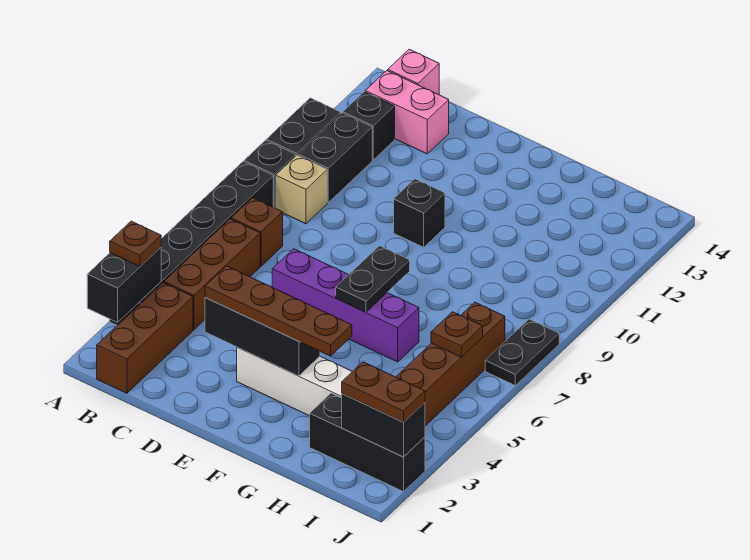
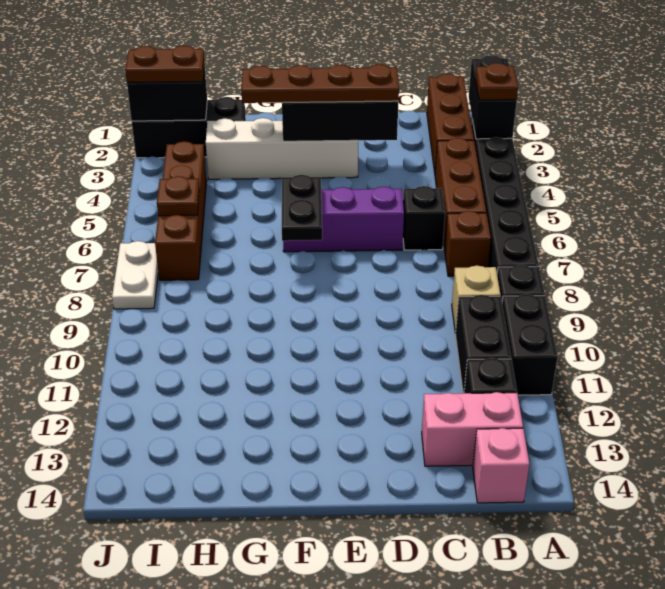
purple 1x4 brick [272,249,419,362] -> purple 1x3 brick [283,187,404,252]
black 1x1 brick [394,179,445,247] -> black 1x1 brick moved to [403,186,445,250]
black 1x2 plate [485,319,559,385] -> white 1x2 plate [112,241,158,309]

